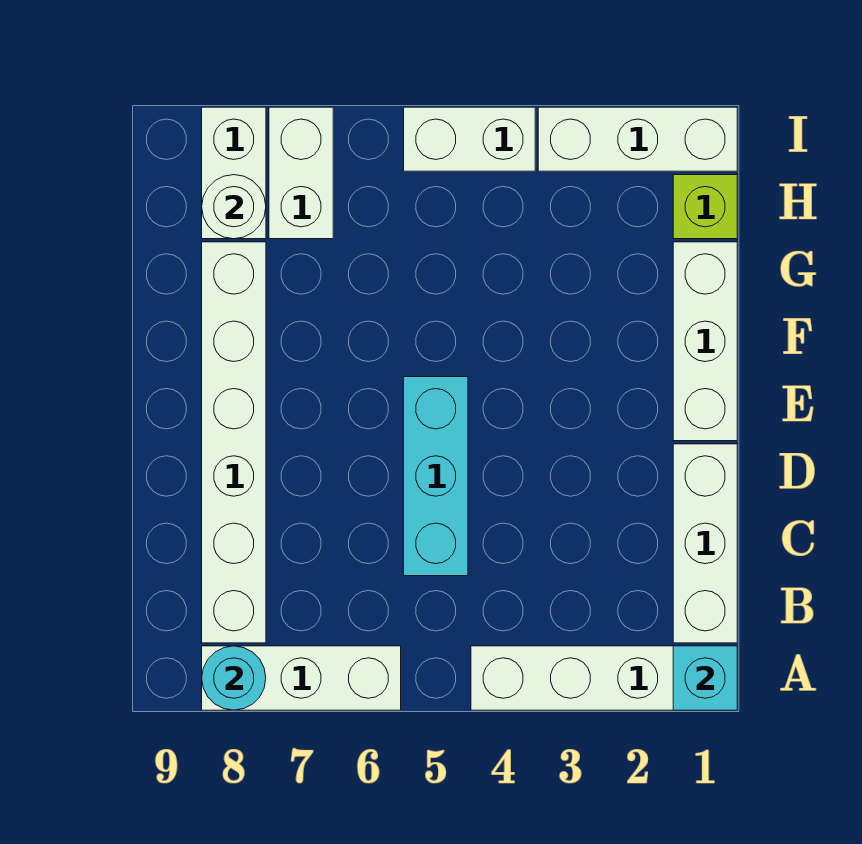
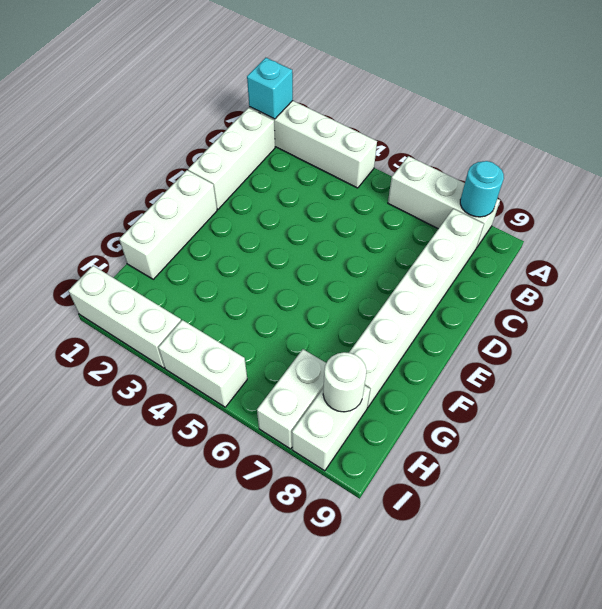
cyan 1x3 brick [404,377,468,576] -> none
lime 1x1 brick [673,175,737,239] -> none

